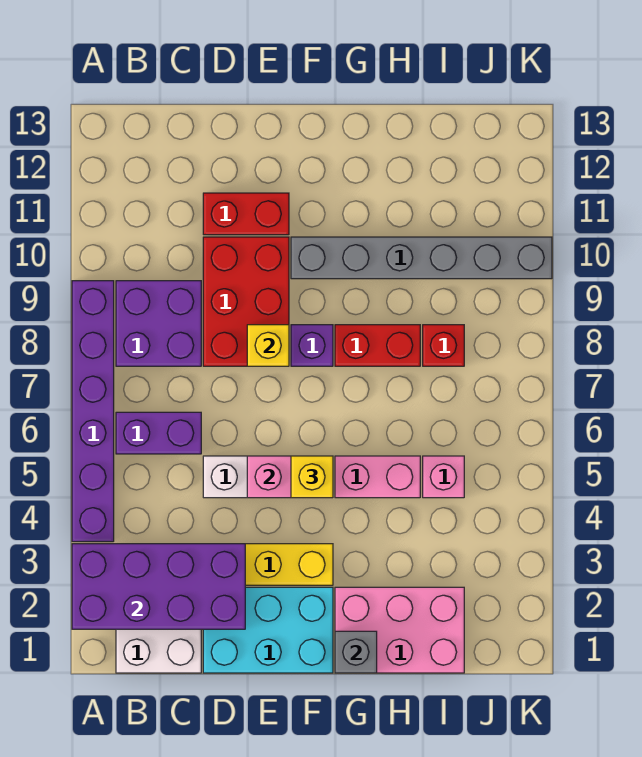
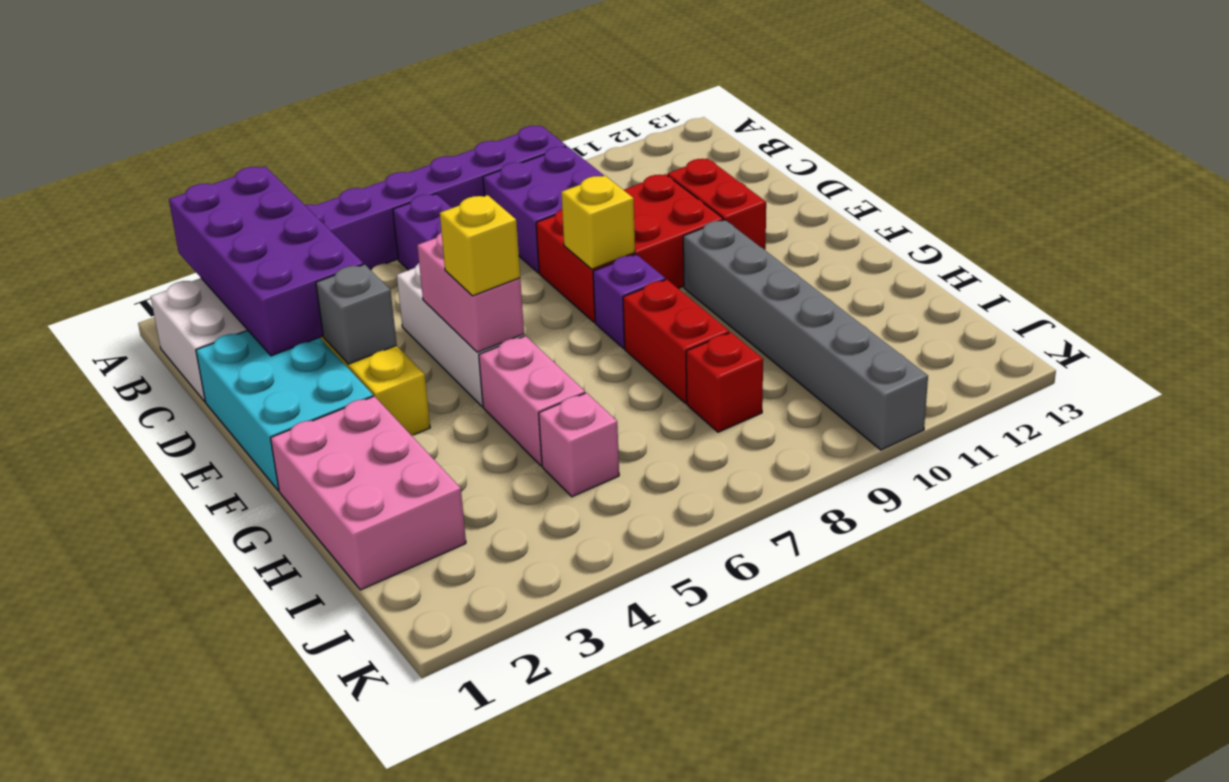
grey 1x1 brick [335,631,377,673] -> grey 1x1 brick moved to [316,264,397,364]

